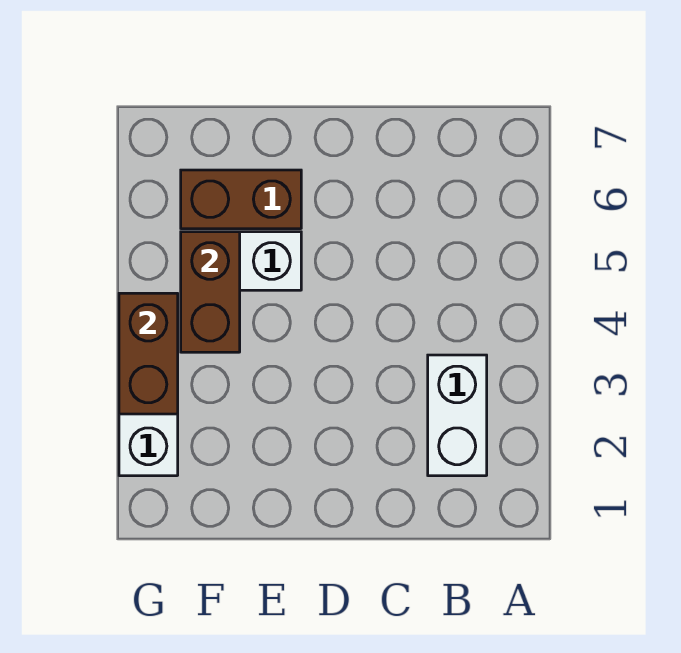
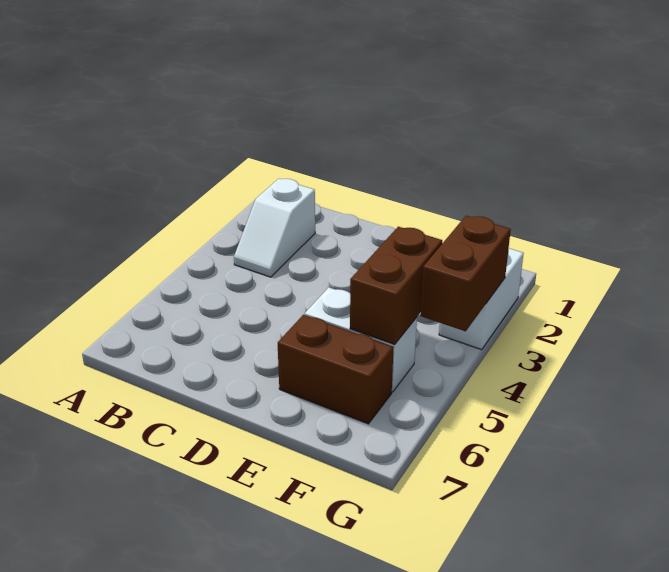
white 1x2 brick [428,355,487,476] -> white 1x2 slope [234,179,315,277]

